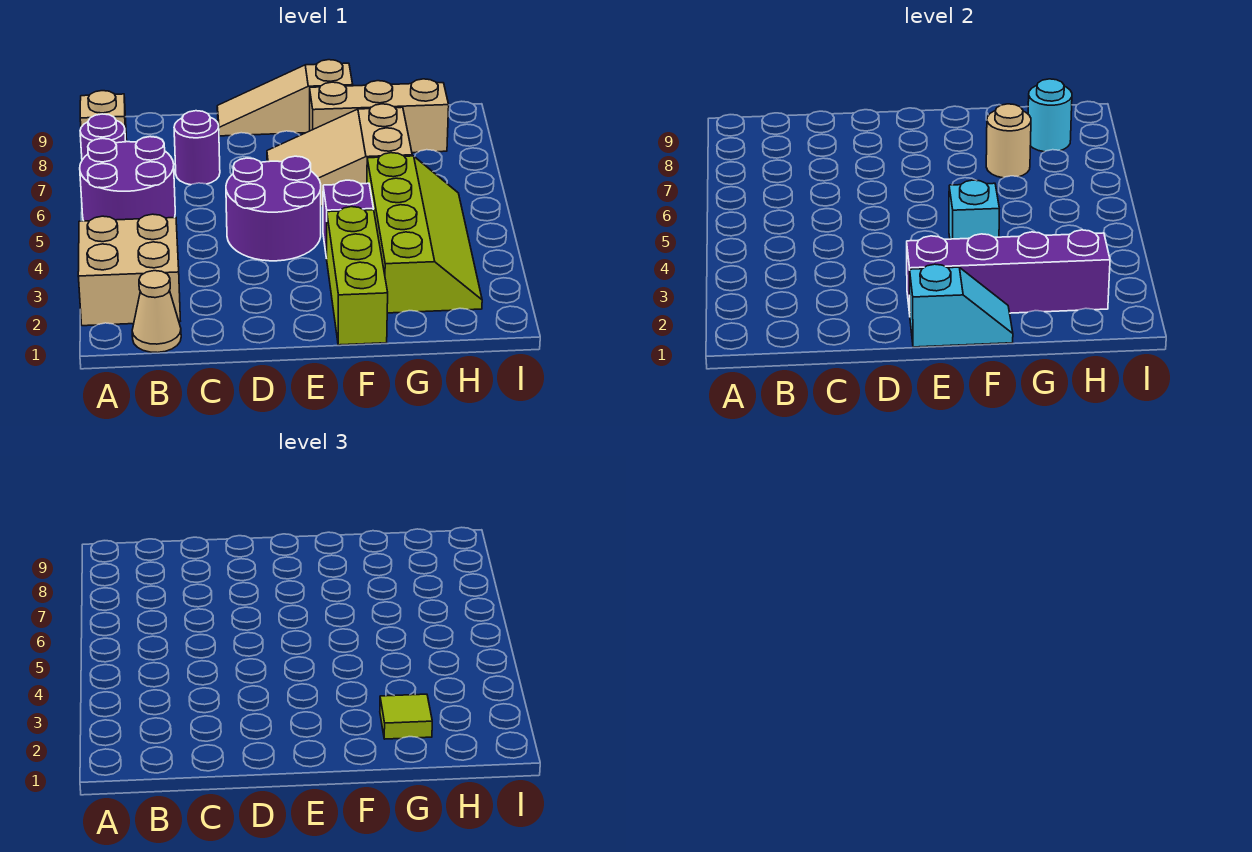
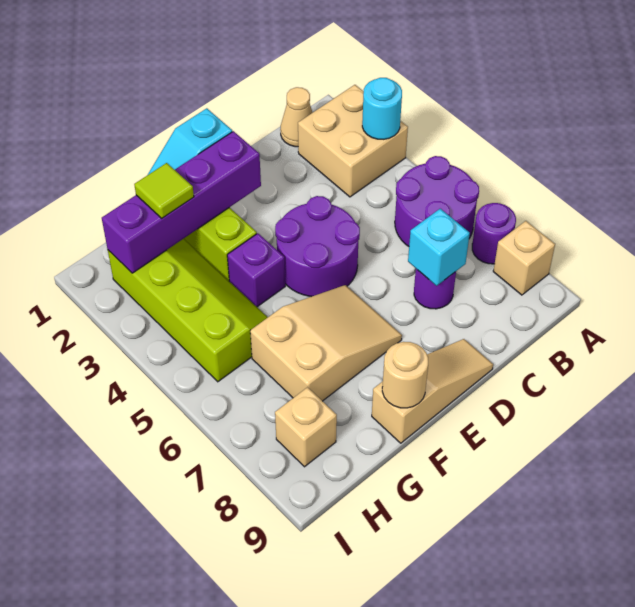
cyan 1x1 brick [949,180,999,239] -> cyan 1x1 brick moved to [408,209,470,286]
tan 1x3 brick [310,79,449,153] -> tan 1x1 brick [275,387,337,467]
lime 2x4 slope [367,153,482,313] -> lime 2x4 slope turned to [108,239,268,382]
tan 1x1 round brick [986,104,1031,178] -> tan 1x1 round brick moved to [382,342,428,408]
cyan 1x1 round brick [1028,79,1072,152] -> cyan 1x1 round brick moved to [362,78,402,139]

